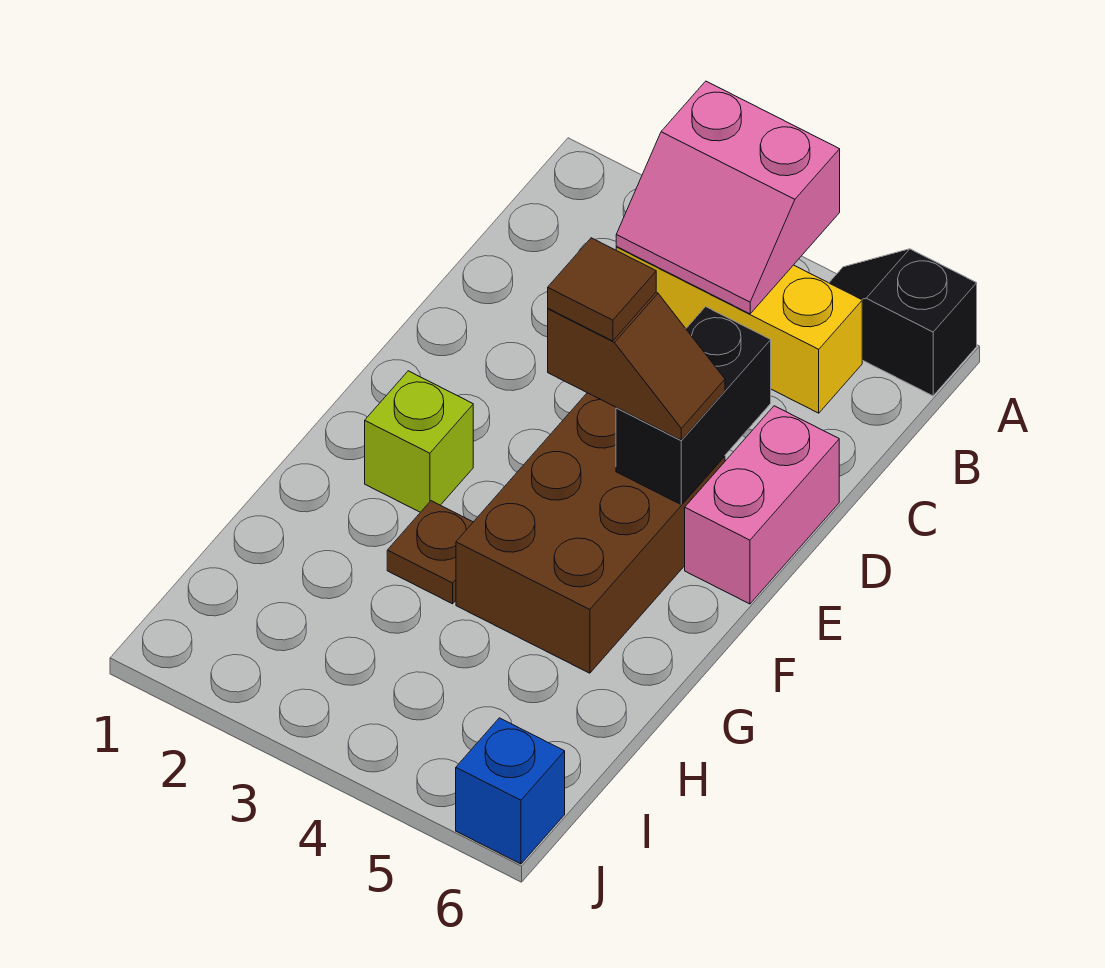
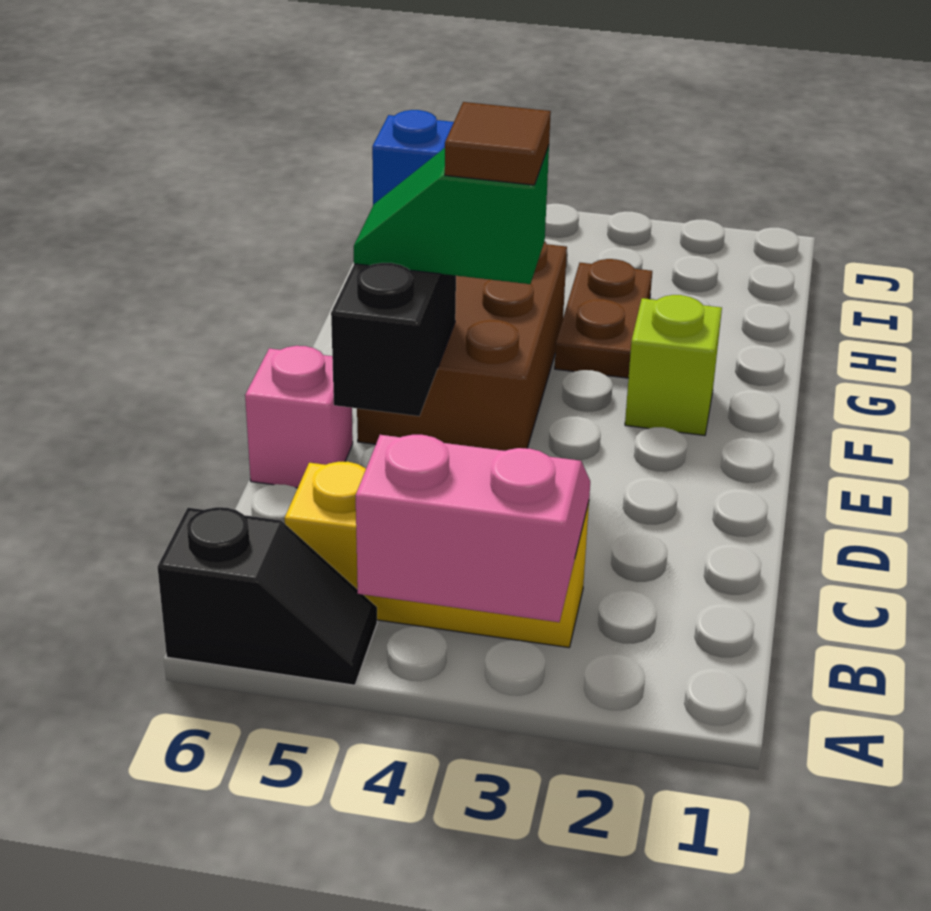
pink 1x2 brick [685,406,839,604] -> pink 1x1 brick [245,346,353,488]
brown 1x2 slope [548,292,725,440] -> green 1x2 slope [354,146,549,284]
brown 1x1 plate [387,501,473,604] -> brown 1x2 plate [555,259,652,378]

